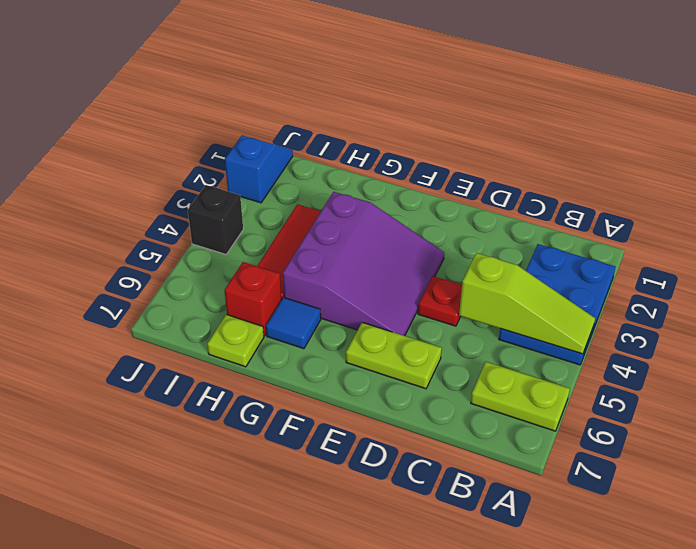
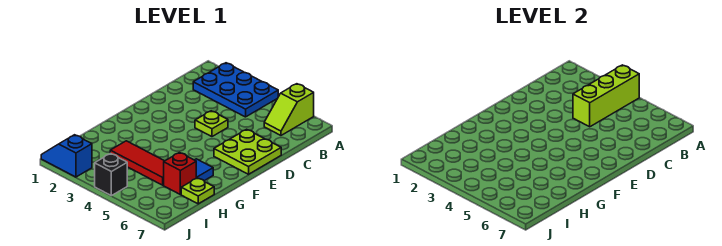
lime 1x3 slope [459,253,595,354] -> lime 1x3 brick [573,65,639,127]
lime 1x2 plate [471,362,570,431] -> lime 1x2 slope [264,84,314,135]
red 1x1 plate [418,276,462,326] -> lime 1x1 plate [195,111,228,137]
lime 1x2 plate [346,322,442,389] -> lime 2x2 plate [214,129,281,174]
purple 3x3 slope [283,192,444,336] -> none

